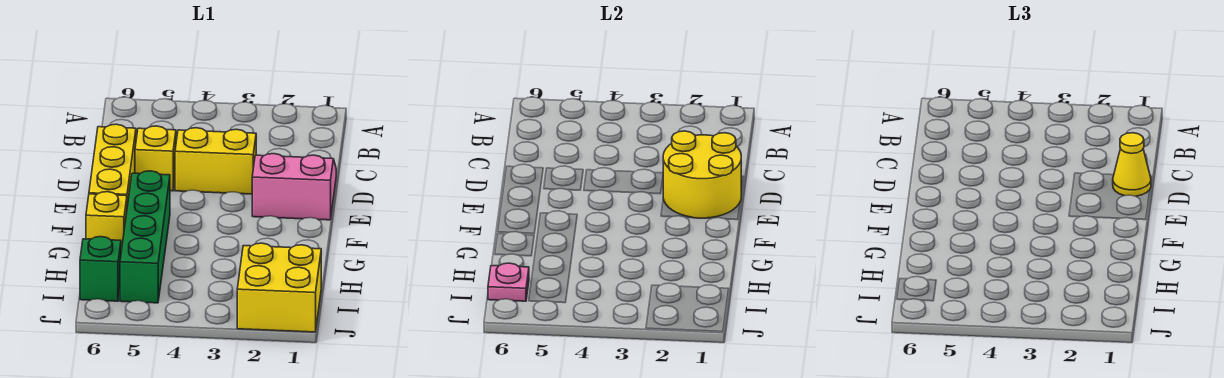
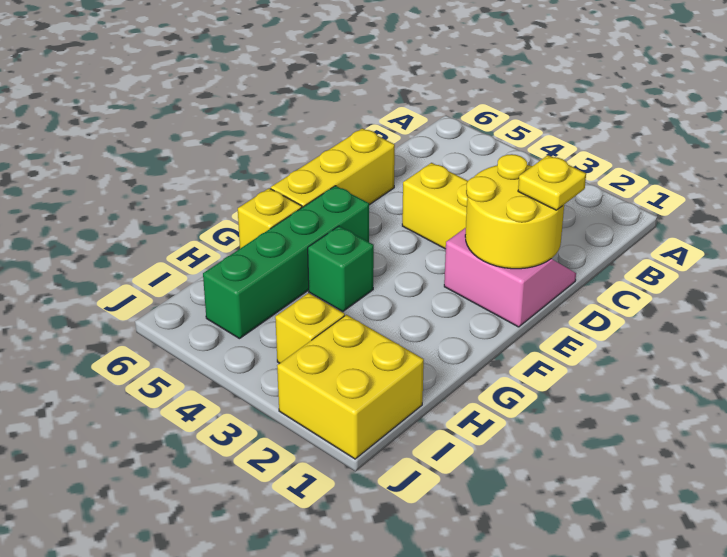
yellow 1x1 cone [1113,133,1151,196] -> yellow 1x1 plate [518,155,586,210]
yellow 1x1 brick [135,126,176,191] -> yellow 1x1 brick moved to [275,293,345,363]
green 1x1 brick [80,237,121,301] -> green 1x1 brick moved to [308,226,374,312]
pink 1x1 plate [488,263,529,301] -> none

